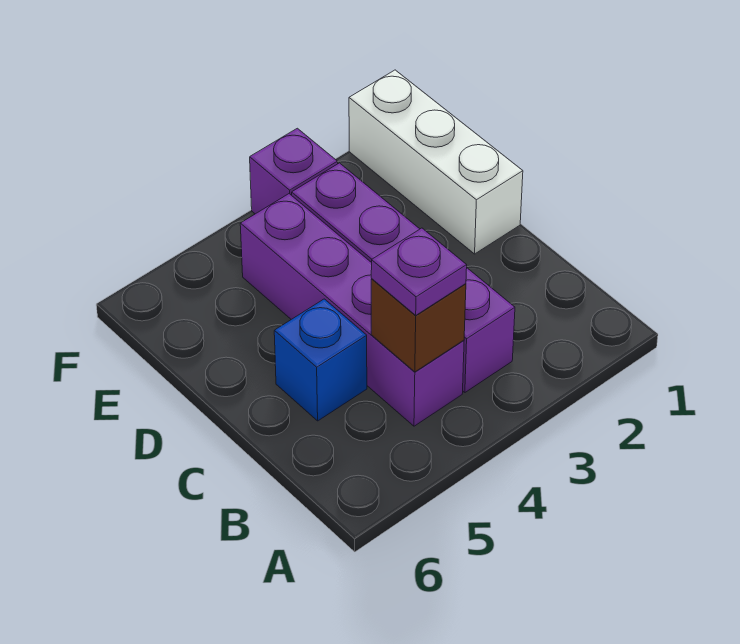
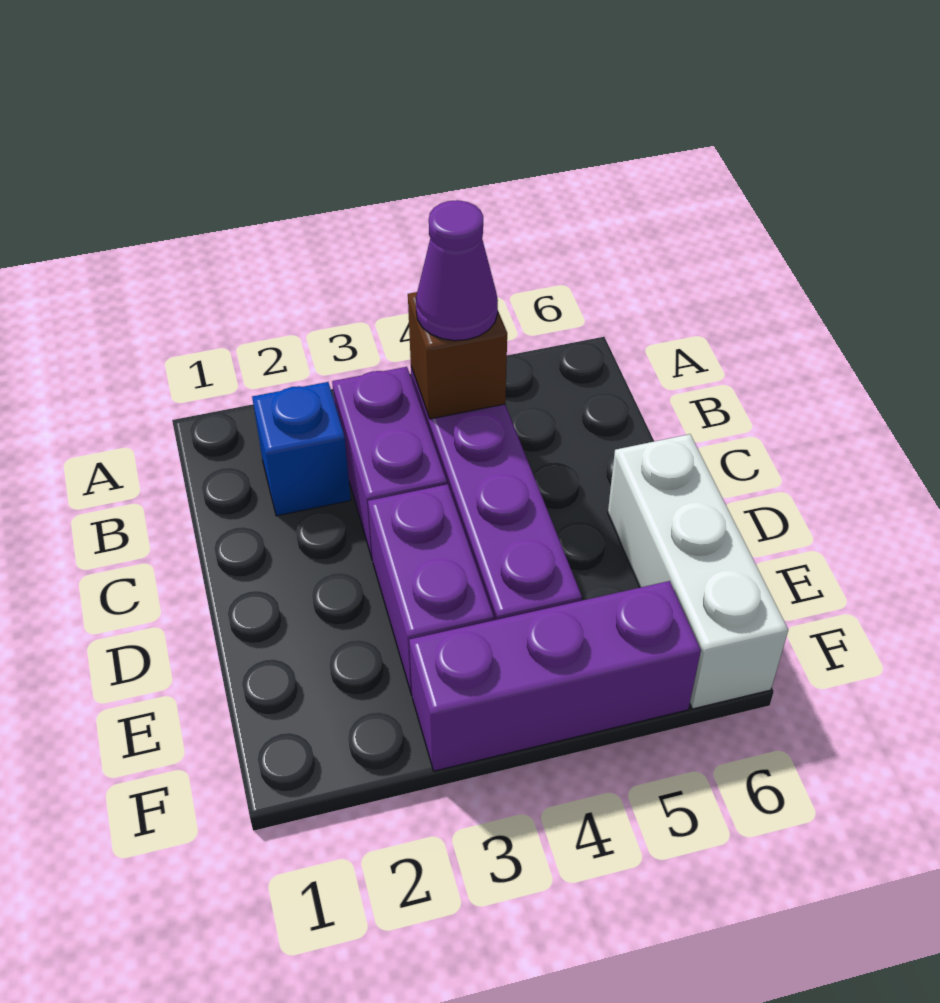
purple 1x1 plate [371,228,467,315] -> purple 1x1 cone [416,200,498,341]
blue 1x1 brick [274,299,367,421] -> blue 1x1 brick moved to [252,382,351,516]
white 1x3 brick [349,70,523,254] -> white 1x3 brick moved to [608,434,788,709]
purple 1x1 brick [250,128,338,214] -> purple 1x3 brick [409,581,701,771]

